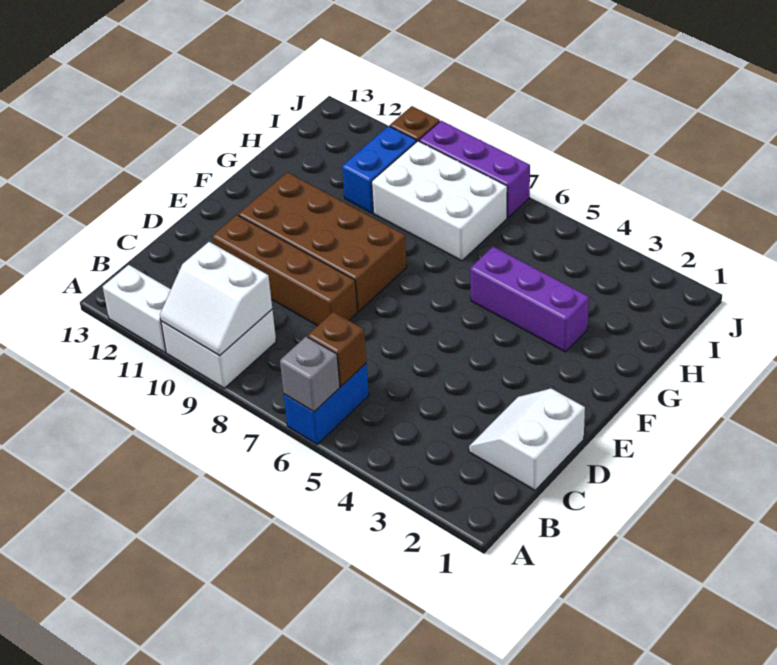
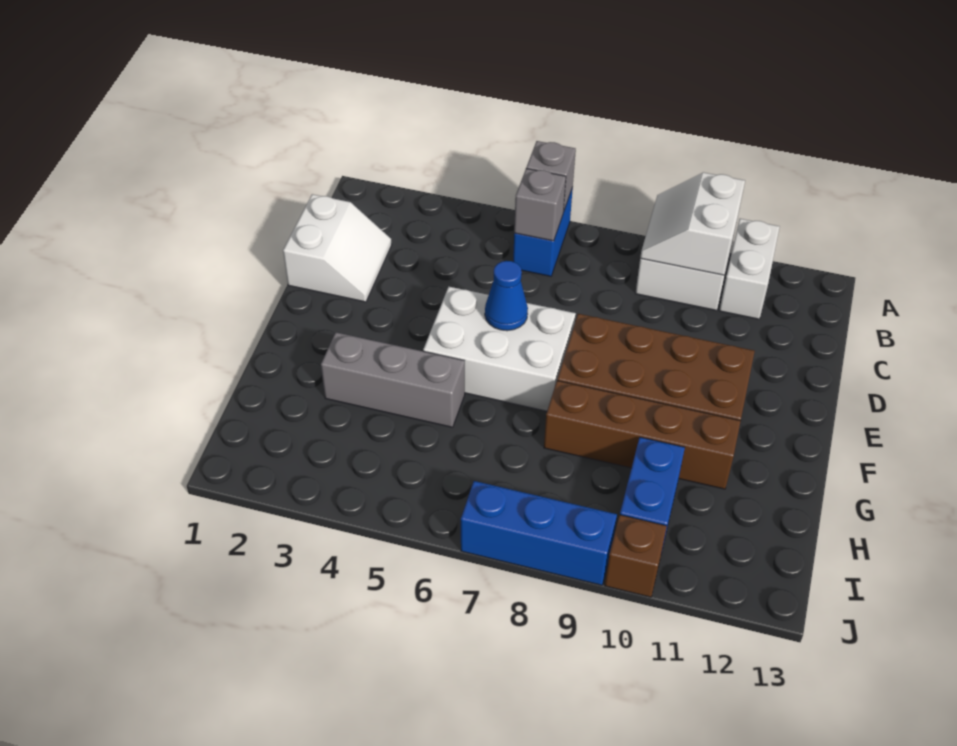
white 2x2 slope [160,242,272,356] -> white 2x2 slope turned to [640,172,745,275]
white 1x2 brick [103,265,171,352] -> white 1x2 brick turned to [719,219,780,319]
brown 1x1 brick [307,312,366,386] -> grey 1x1 brick [514,169,566,241]
brown 1x4 brick [212,215,357,326] -> brown 1x4 brick moved to [544,381,741,489]
none -> blue 1x1 cone [485,261,528,331]
purple 1x3 brick [470,246,589,352] -> grey 1x3 brick [321,332,465,427]
white 2x3 brick [372,141,507,261] -> white 2x3 brick moved to [423,287,576,411]
purple 1x3 brick [419,121,530,217] -> blue 1x3 brick [461,481,617,585]

